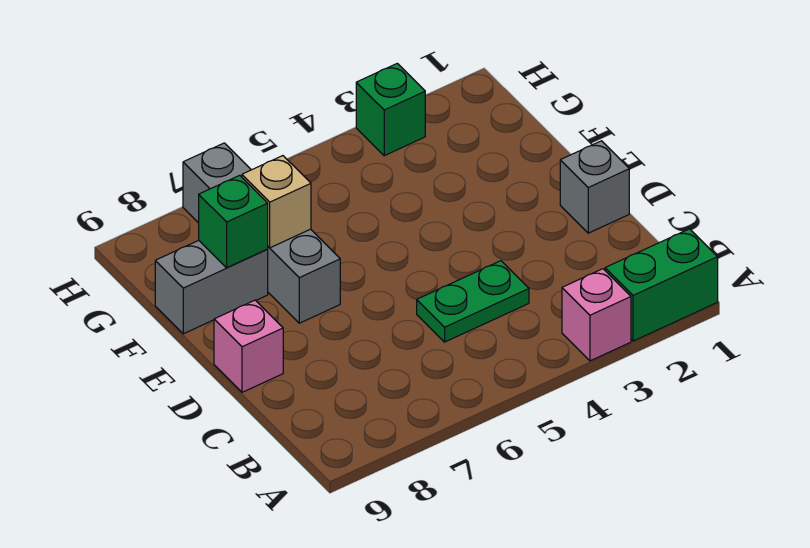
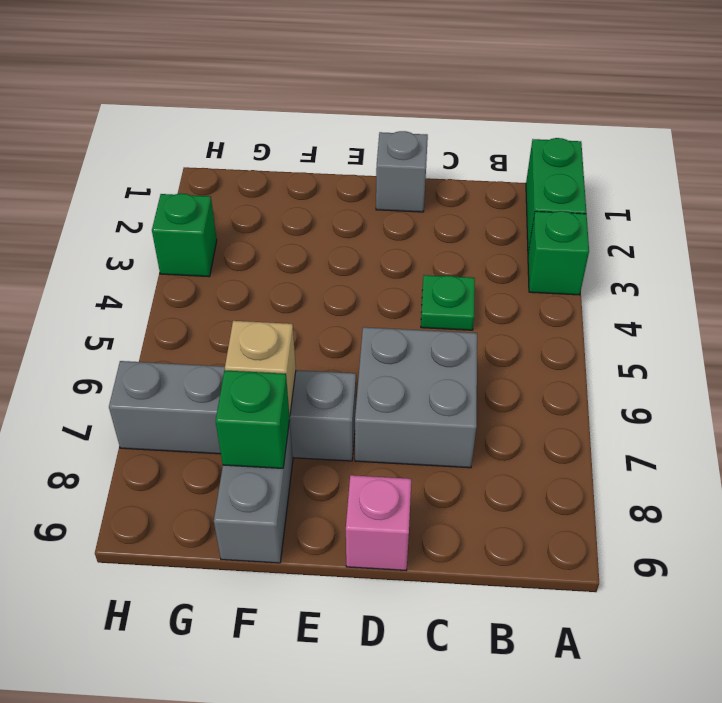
pink 1x1 brick [562,269,631,361] -> green 1x1 brick [528,211,589,295]
green 1x2 plate [417,261,529,342] -> green 1x1 plate [421,275,475,330]
none -> grey 2x2 brick [355,327,477,468]

